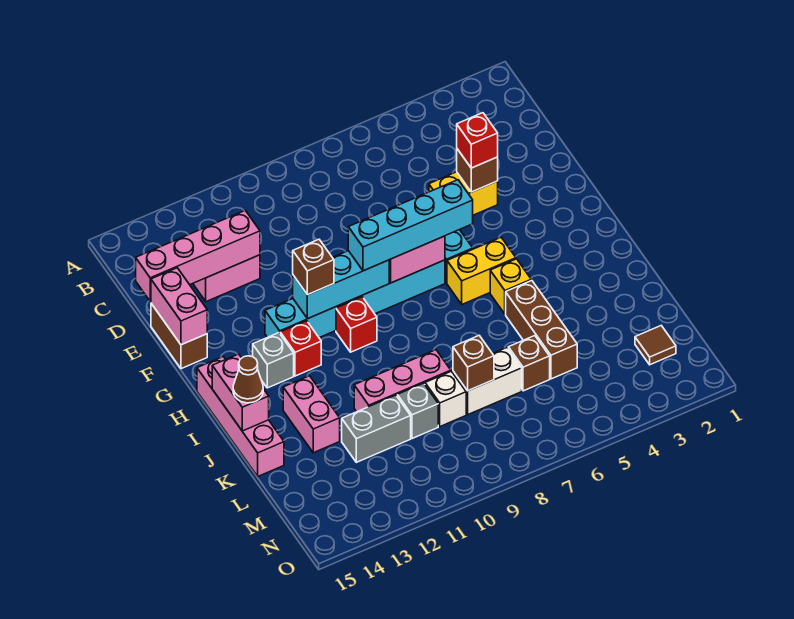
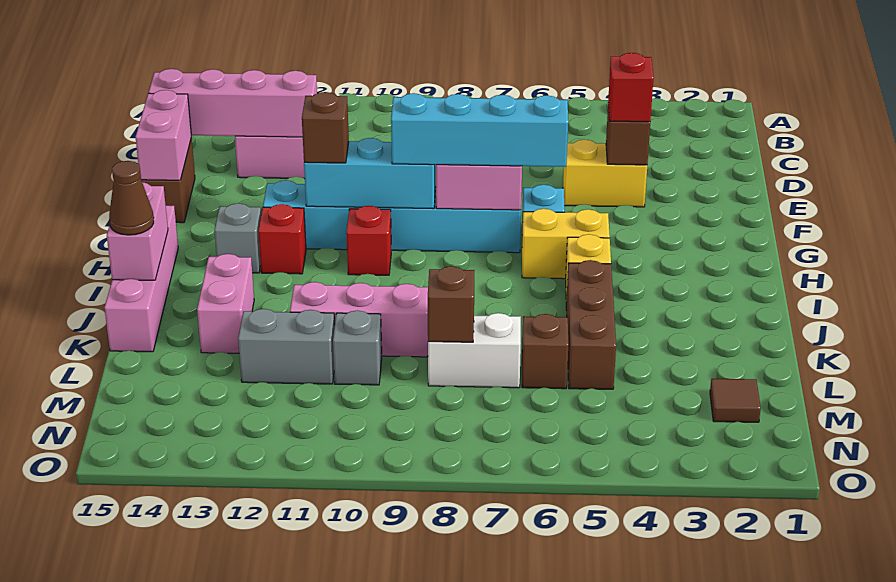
white 1x1 brick [425,371,466,427] -> none

